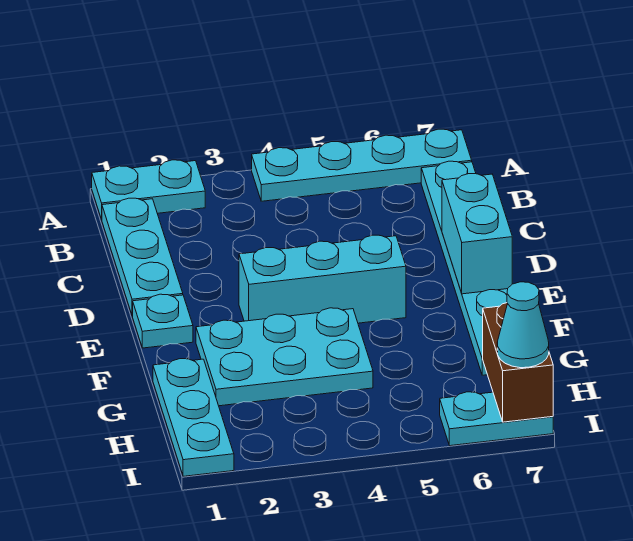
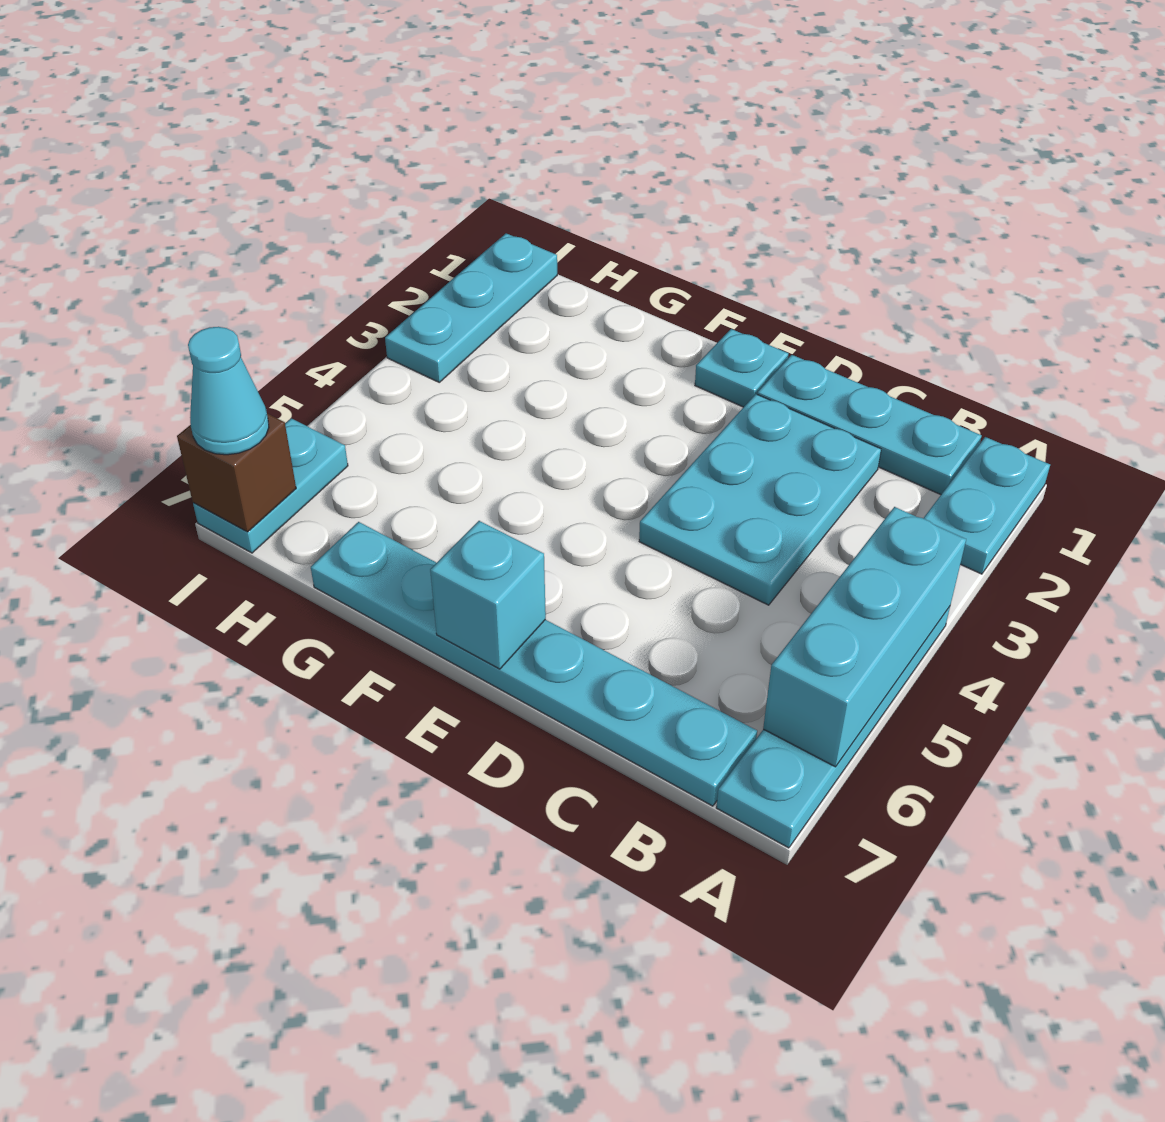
cyan 1x2 brick [442,174,512,294] -> cyan 1x1 brick [430,521,546,669]
cyan 1x3 brick [239,235,406,323] -> cyan 1x3 brick moved to [763,507,966,767]
cyan 2x3 plate [196,308,373,406] -> cyan 2x3 plate moved to [639,394,881,605]
cyan 1x3 plate [153,359,234,476] -> cyan 1x3 plate turned to [385,233,557,382]
brown 1x2 brick [483,303,553,422] -> brown 1x1 brick [177,413,296,532]

